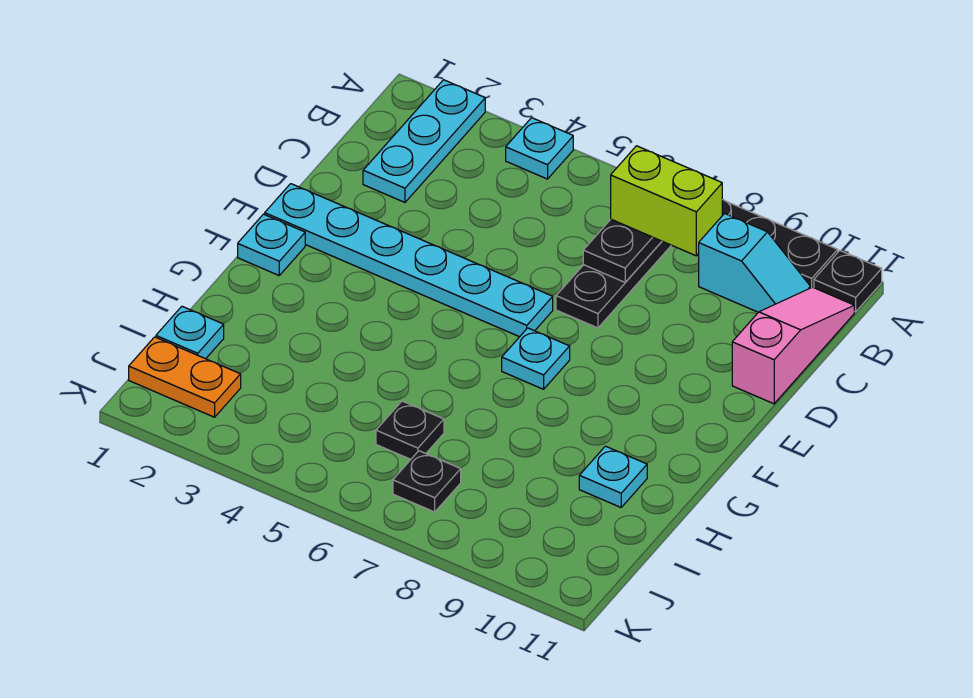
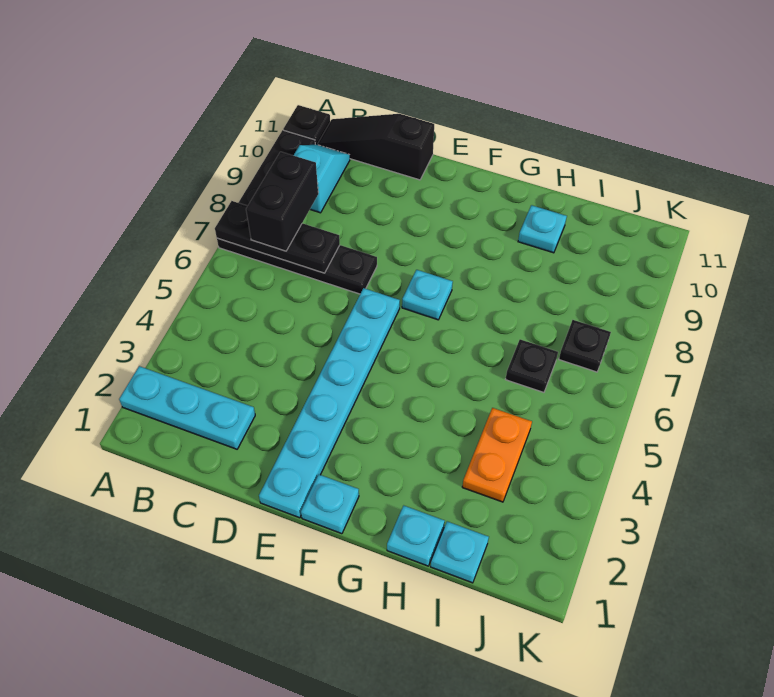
cyan 1x1 plate [506,118,573,179] -> cyan 1x1 plate moved to [387,506,445,566]
lime 1x2 brick [611,146,722,256] -> black 1x2 brick [246,152,318,251]
pink 1x3 slope [732,287,854,404] -> black 1x3 slope [318,114,434,180]
orange 1x2 plate [129,337,241,417] -> orange 1x2 plate moved to [462,408,532,502]

